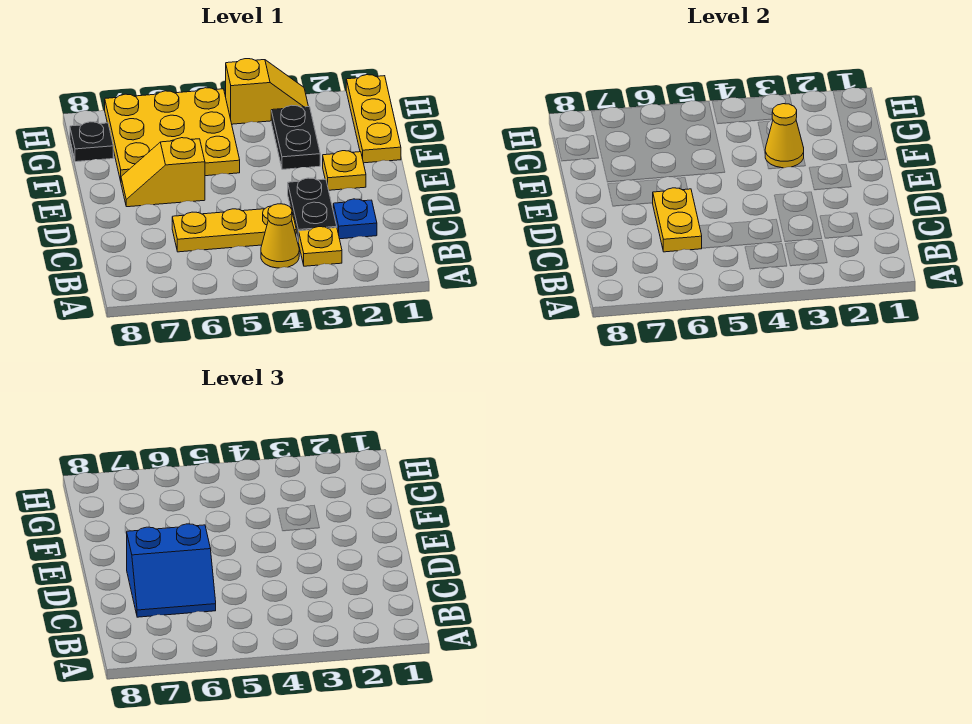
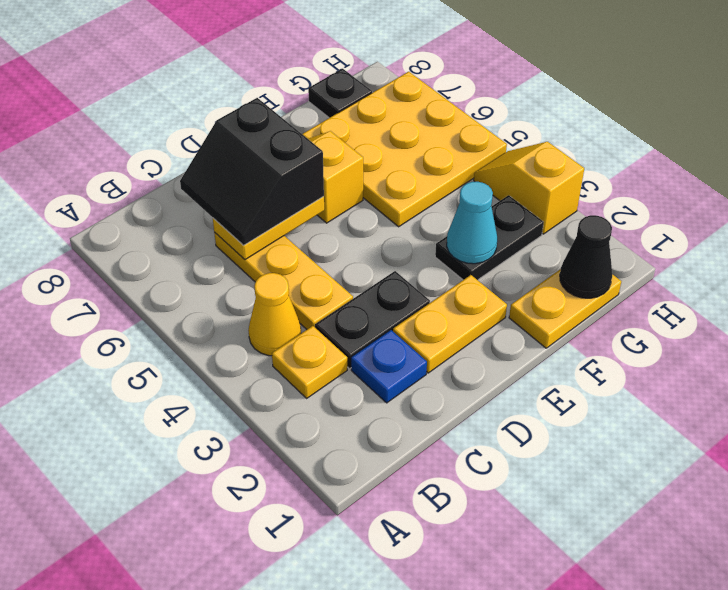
blue 2x2 slope [127,524,216,617] -> black 2x2 slope [180,98,324,245]
yellow 1x1 plate [323,151,366,190] -> yellow 1x2 plate [393,275,507,373]
yellow 1x3 plate [346,75,401,163] -> yellow 1x2 plate [509,269,621,348]
yellow 1x1 cone [765,104,804,168] -> cyan 1x1 cone [447,182,497,264]
none -> black 1x1 cone [560,215,612,298]
yellow 1x2 slope [226,59,308,124] -> yellow 1x2 slope turned to [474,142,584,234]

